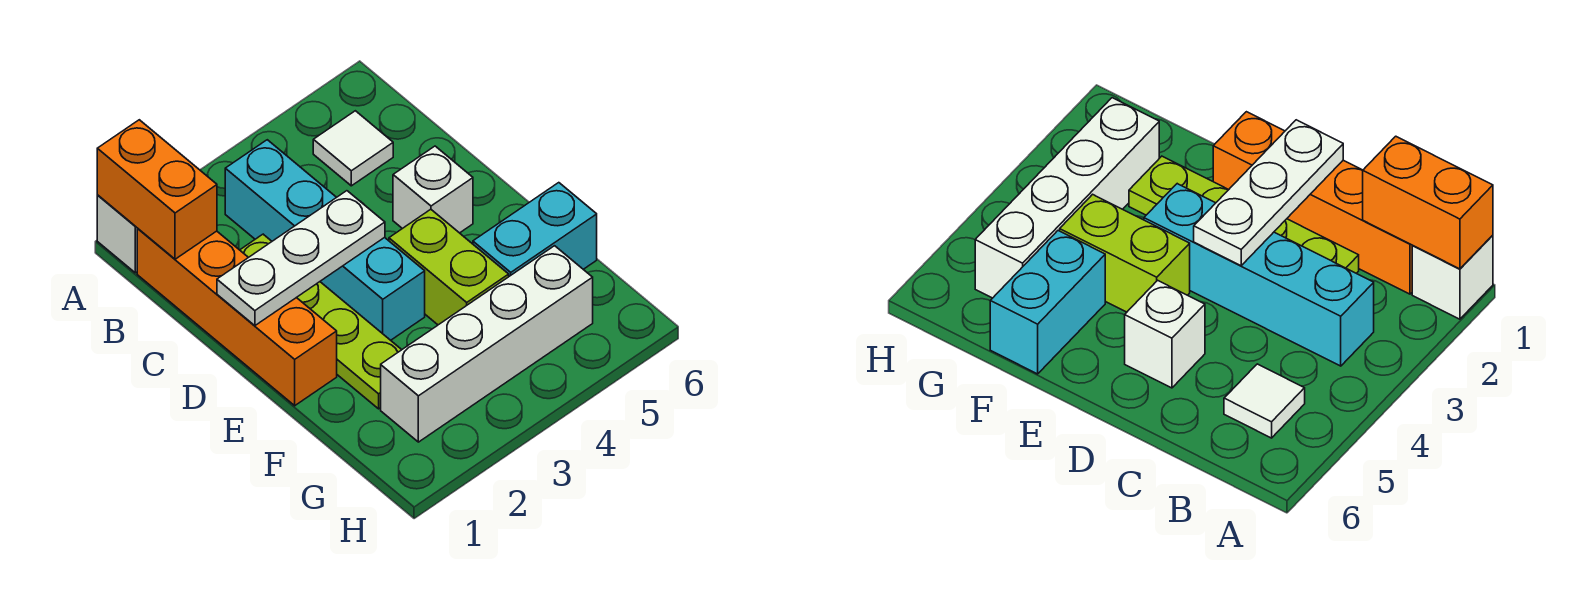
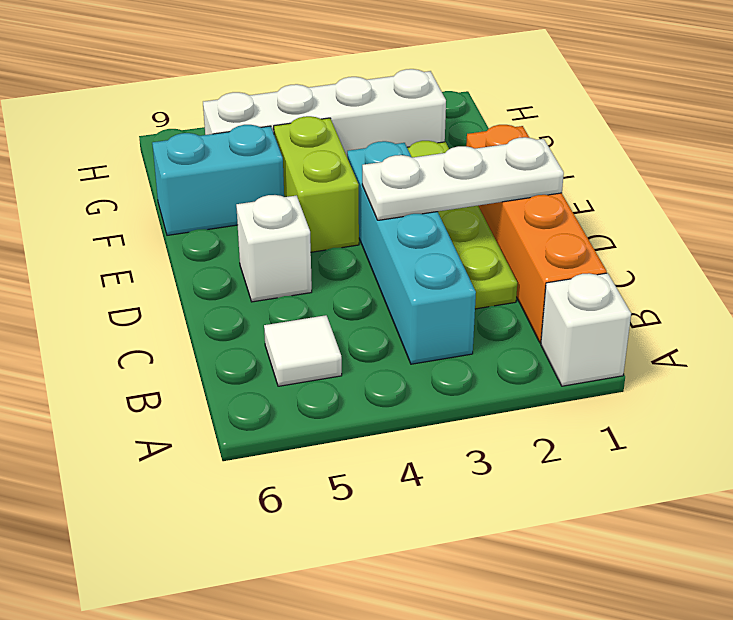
orange 1x2 brick [97,120,217,259] -> none

